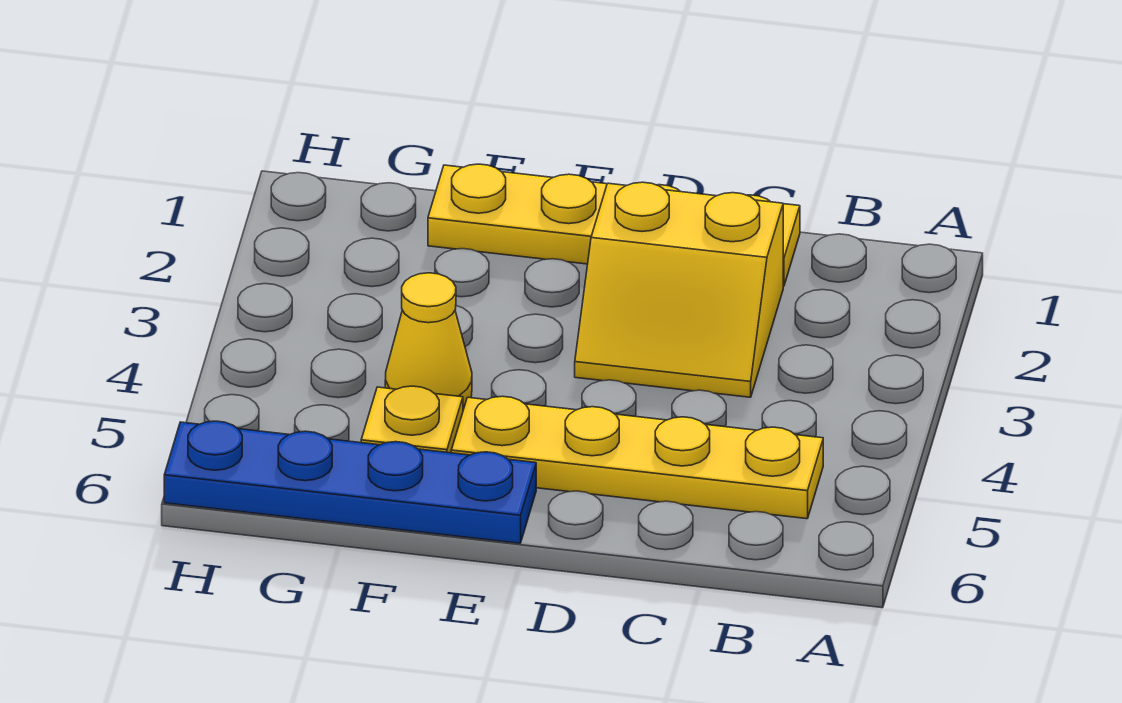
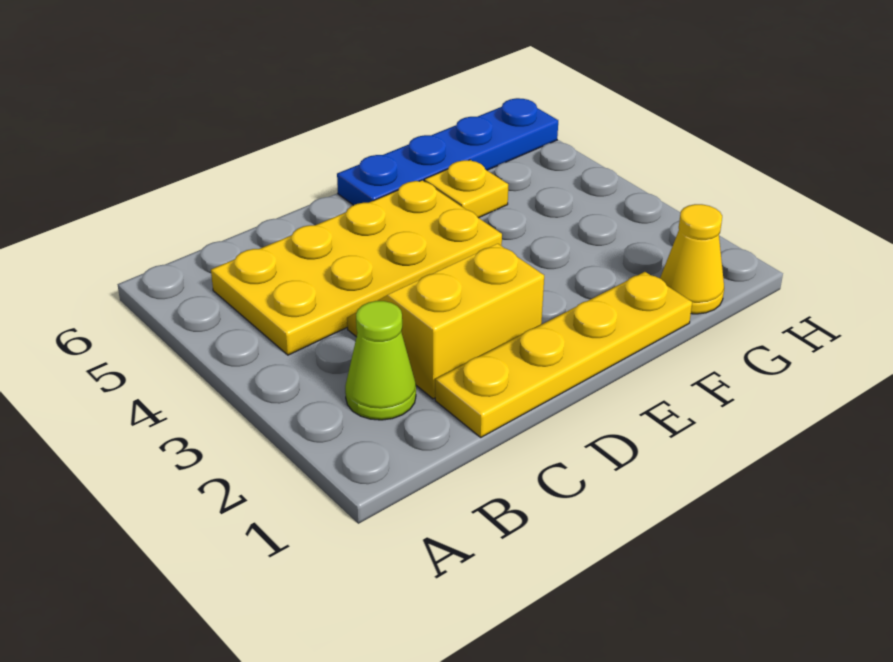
none -> lime 1x1 cone [345,301,416,420]
yellow 1x4 plate [451,396,823,519] -> yellow 2x4 plate [211,180,502,355]
yellow 1x1 cone [385,273,472,407] -> yellow 1x1 cone moved to [660,204,724,314]

